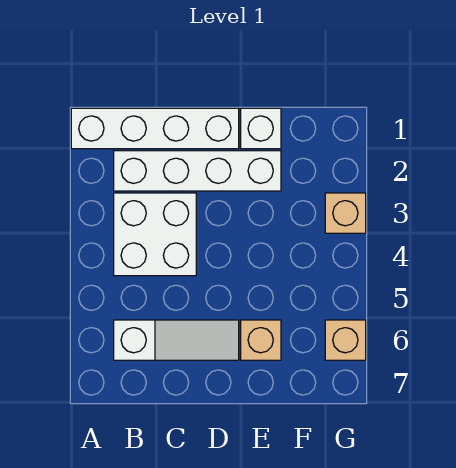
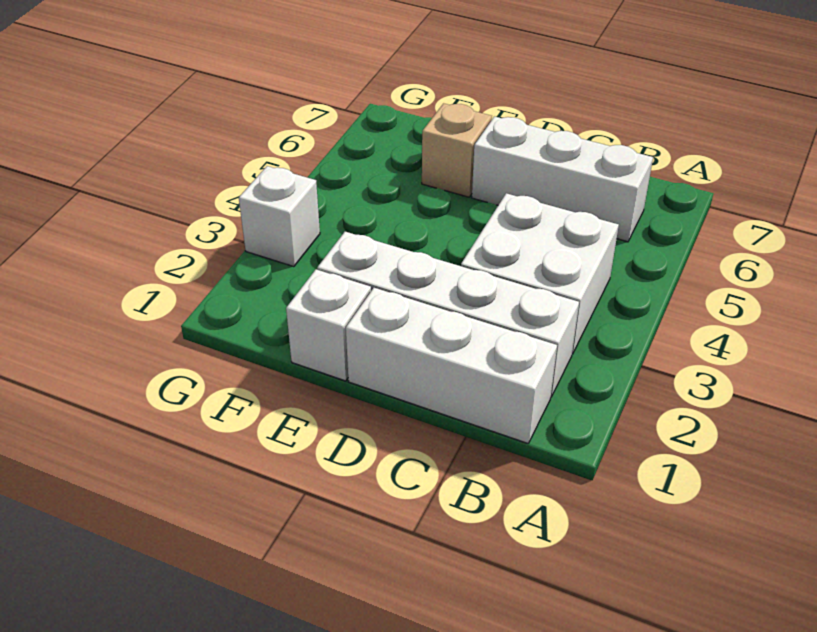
white 1x4 brick [71,108,239,149] -> white 1x3 brick [346,288,557,443]
white 1x3 slope [114,320,239,360] -> white 1x3 brick [472,116,653,242]
tan 1x1 brick [325,193,366,233] -> white 1x1 brick [239,166,320,267]
tan 1x1 brick [325,320,366,360] -> none

